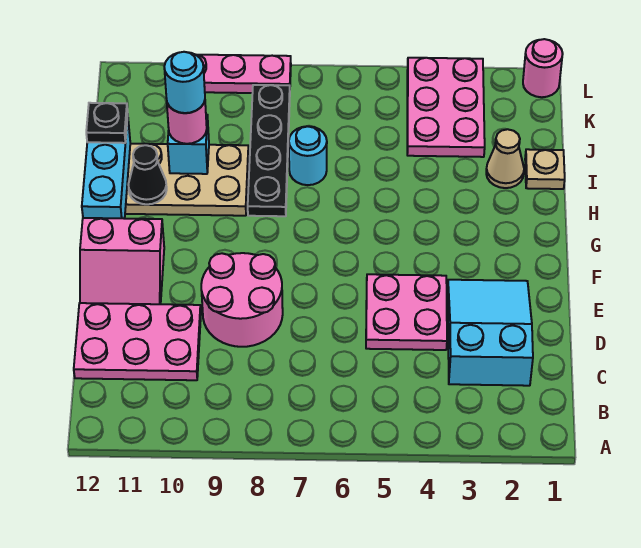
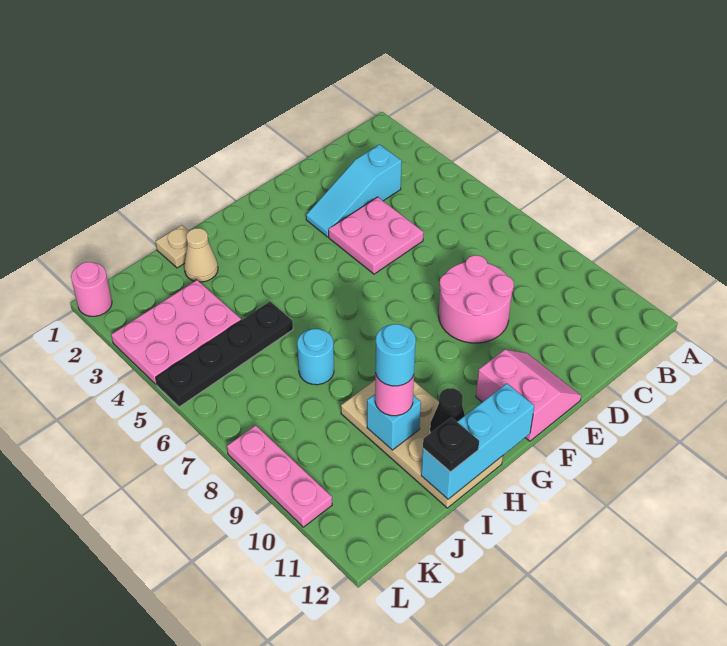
cyan 2x3 slope [448,280,533,386] -> cyan 1x3 slope [306,145,402,237]
pink 2x3 plate [74,303,201,380] -> none
black 1x4 plate [248,85,290,216] -> black 1x4 plate moved to [156,302,293,407]

